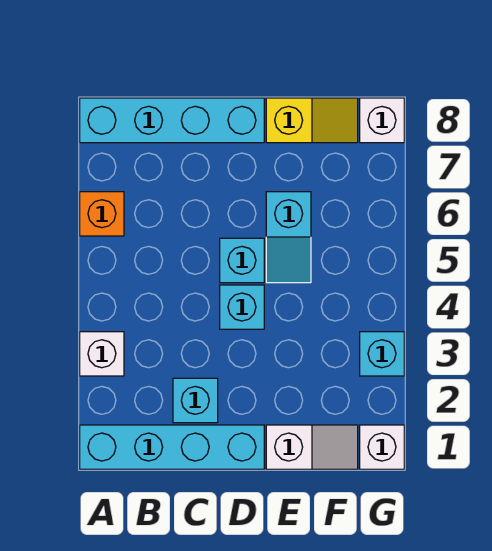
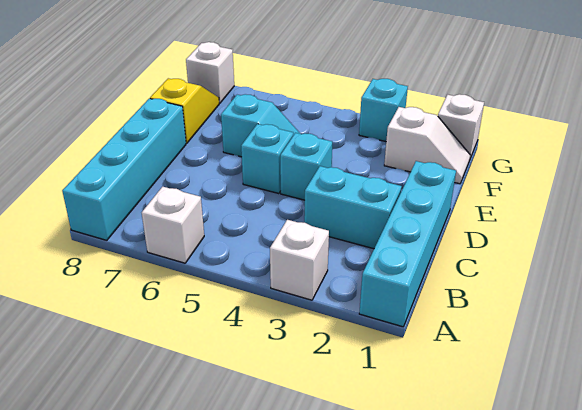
orange 1x1 brick [80,192,124,236] -> white 1x1 brick [142,187,204,263]
cyan 1x1 brick [173,378,218,423] -> cyan 1x2 brick [304,166,402,249]
white 1x2 slope [266,425,358,469] -> white 1x2 slope turned to [384,107,470,184]

